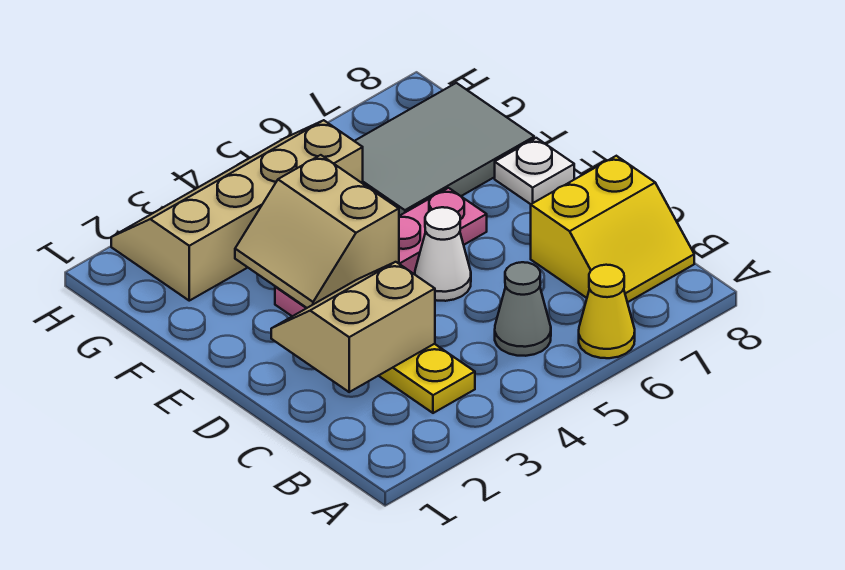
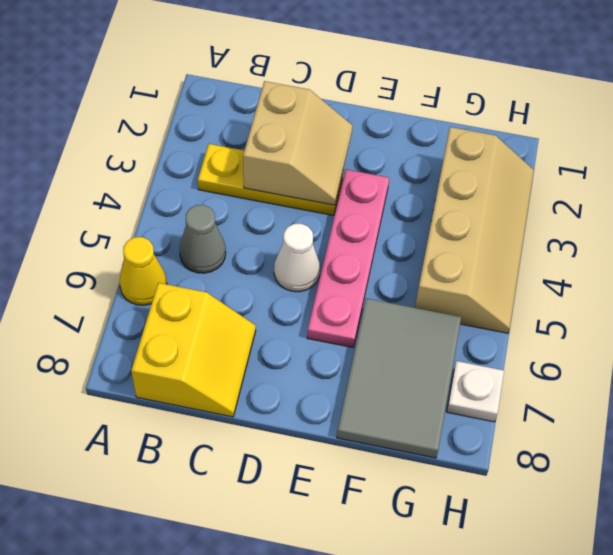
yellow 2x2 slope [531,156,694,302] -> yellow 2x2 slope turned to [131,283,256,417]
tan 2x2 slope [235,155,399,308] -> none
white 1x1 plate [495,138,574,204] -> white 1x1 plate moved to [447,361,504,422]

